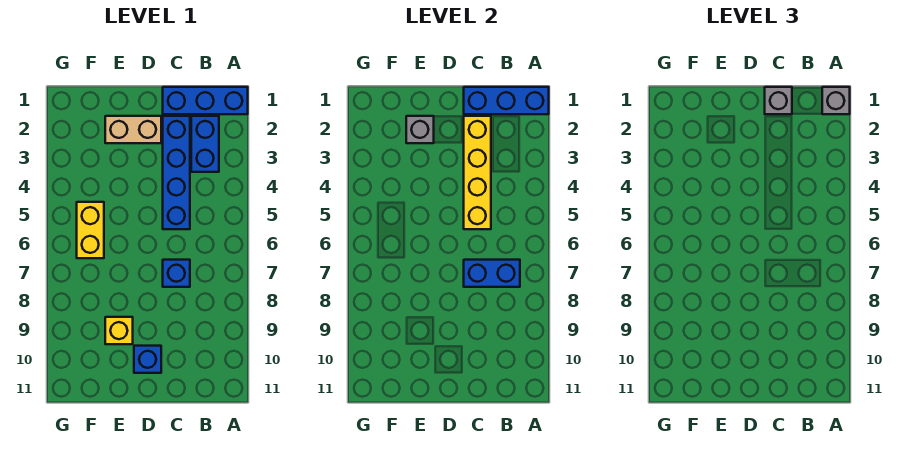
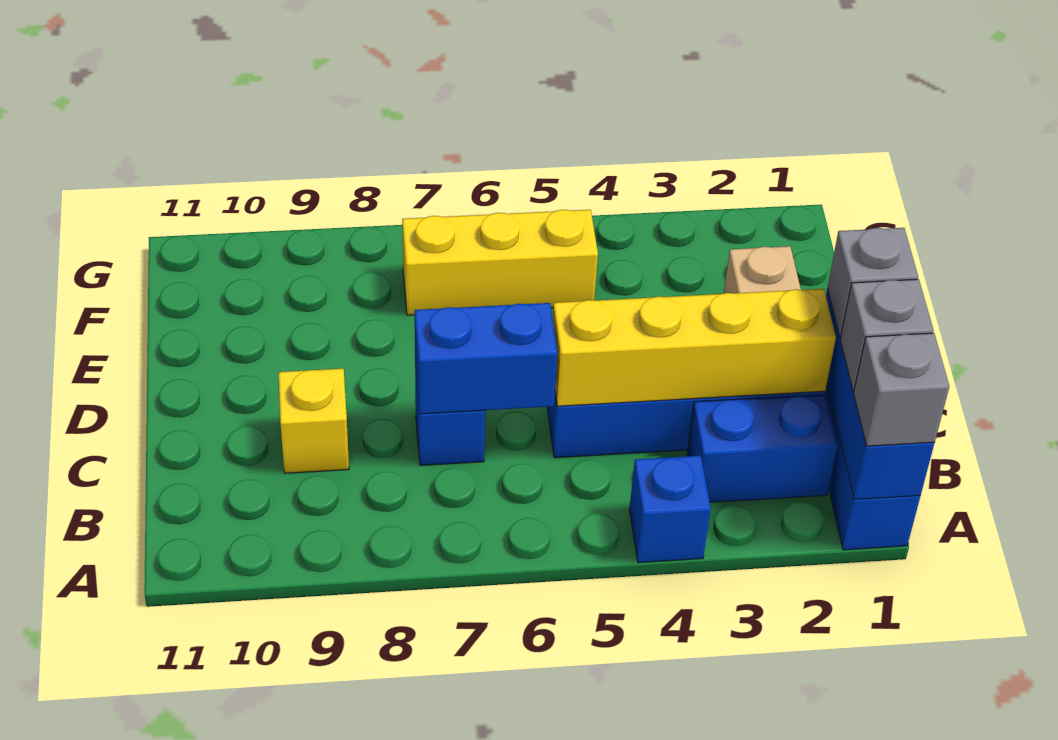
blue 1x2 brick [464,260,520,287] -> blue 1x2 brick turned to [415,303,557,414]
blue 1x1 brick [134,346,161,373] -> blue 1x1 brick moved to [629,456,711,563]
grey 1x1 brick [406,116,434,143] -> grey 1x1 brick moved to [840,279,934,390]
yellow 1x1 brick [105,317,133,344] -> yellow 1x1 brick moved to [278,369,349,473]
yellow 1x2 brick [77,202,104,258] -> yellow 1x3 brick [402,210,598,315]

